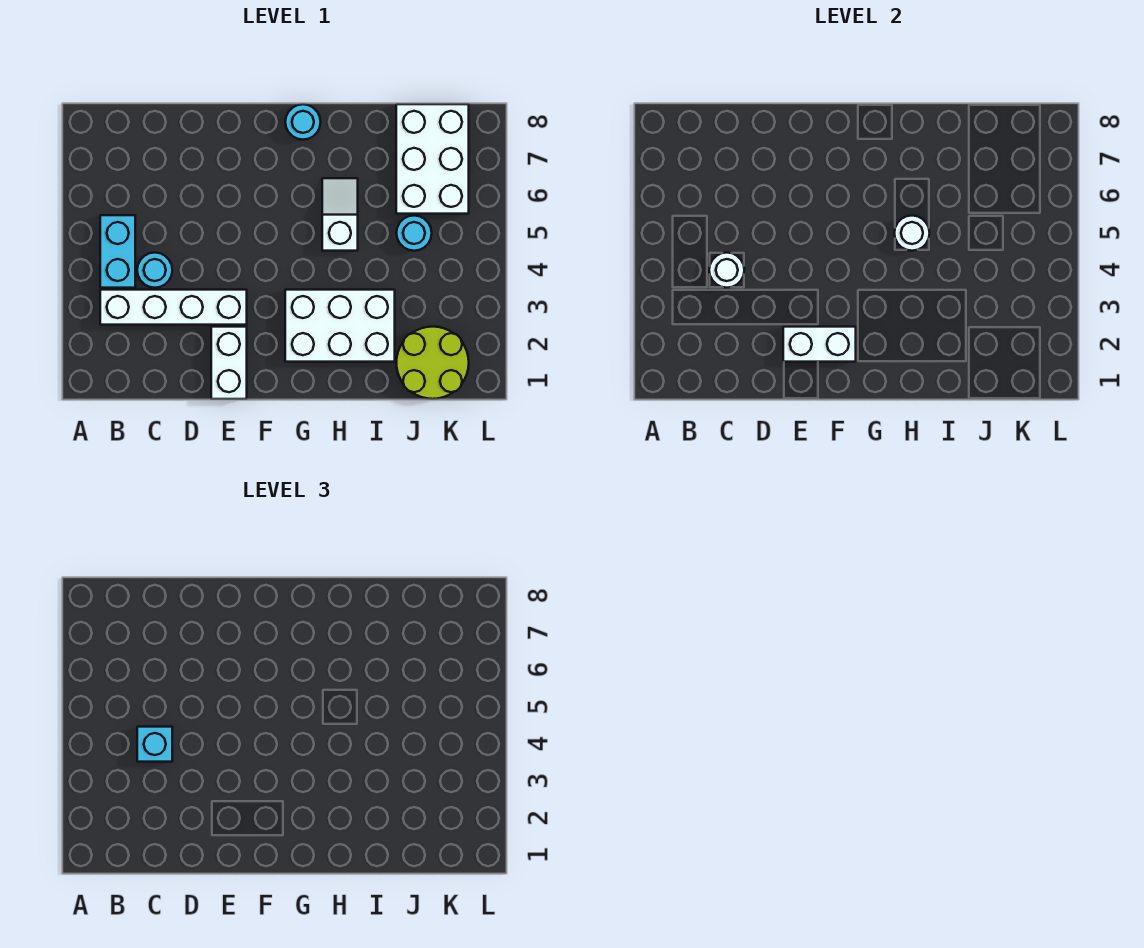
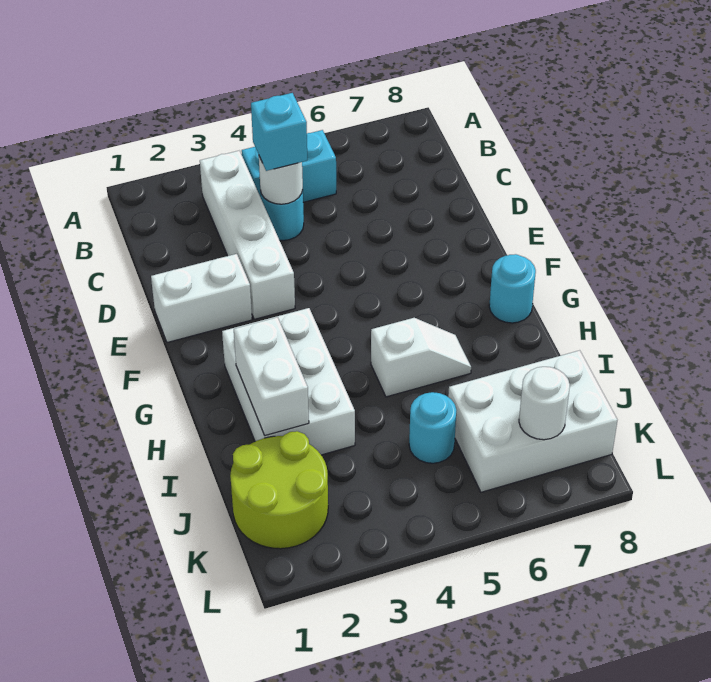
white 1x2 brick [783,327,856,362] -> white 1x2 brick moved to [234,317,309,436]
white 1x1 round brick [894,216,930,251] -> white 1x1 round brick moved to [519,367,570,440]

